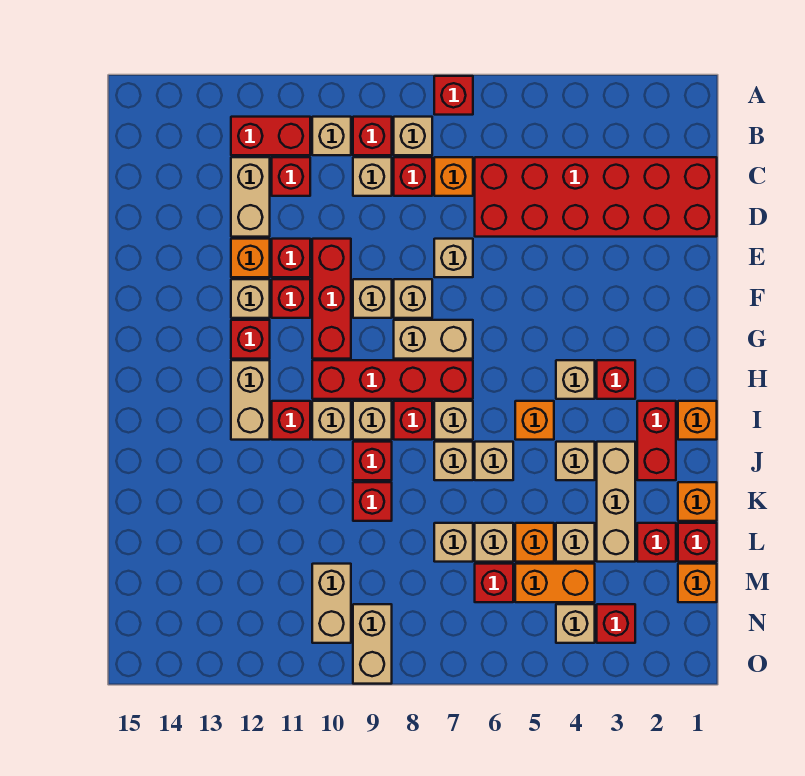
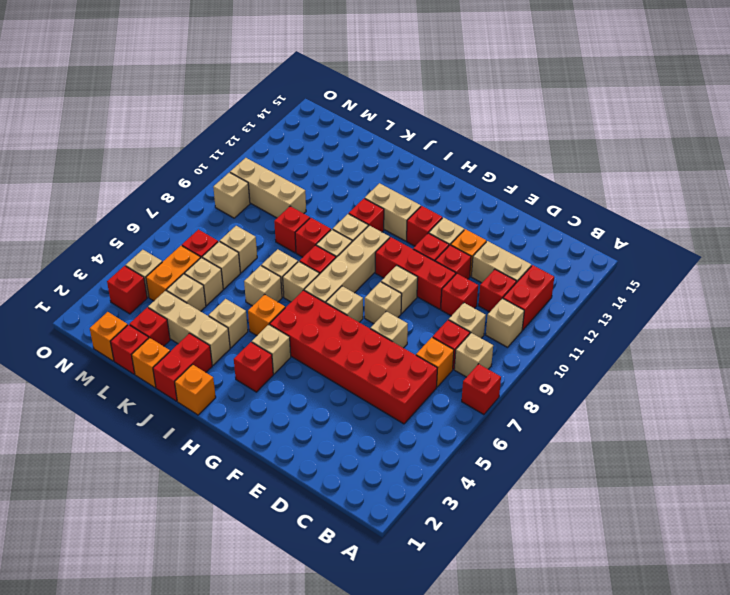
red 1x1 brick [353,117,392,155] -> red 1x1 brick moved to [441,274,478,316]
red 2x6 brick [475,157,717,237] -> red 2x6 brick turned to [270,290,437,424]
tan 1x2 brick [394,320,473,359] -> tan 1x1 brick [326,286,363,322]
red 1x4 brick [312,360,473,399] -> tan 1x4 brick [304,225,390,303]
red 1x2 brick [637,401,676,480] -> red 1x2 brick turned to [153,333,212,401]
orange 1x1 brick [515,523,554,562] -> tan 1x1 brick [185,257,223,305]
tan 1x2 brick [312,564,351,643] -> tan 1x3 brick [230,158,306,218]
tan 1x2 brick [353,604,392,684] -> tan 1x1 brick [213,172,250,218]

